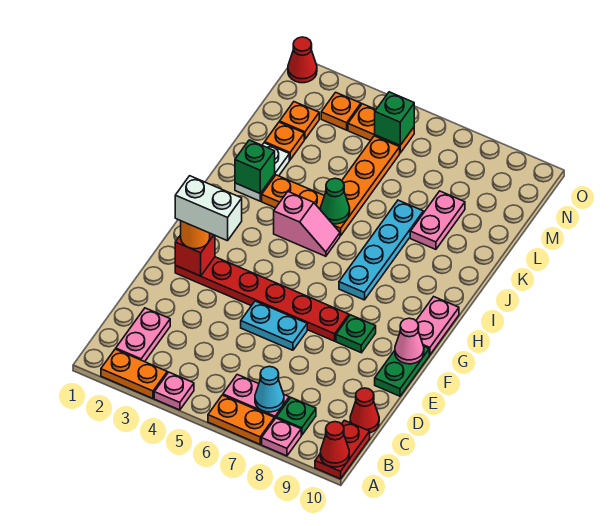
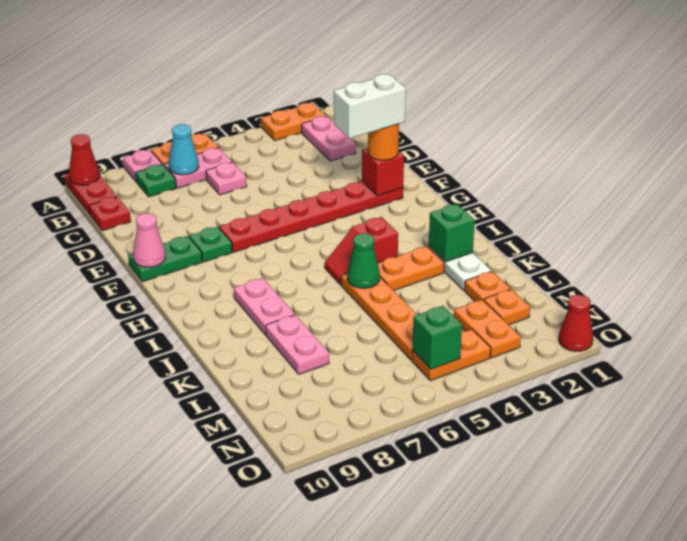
pink 1x1 plate [154,372,194,410] -> pink 1x1 plate moved to [206,162,247,195]
red 1x1 cone [350,388,379,433] -> red 1x1 plate [89,197,131,231]
cyan 1x2 plate [241,301,307,350] -> none
green 1x2 plate [375,347,429,396] -> green 1x2 plate turned to [128,236,202,282]
pink 1x2 plate [416,297,459,355] -> pink 1x2 plate moved to [234,278,295,335]
cyan 1x4 plate [339,200,423,300] -> none
pink 1x2 slope [274,192,340,256] -> red 1x2 slope [325,217,398,285]
orange 1x1 plate [321,92,361,130] -> orange 1x2 plate [454,299,521,358]

